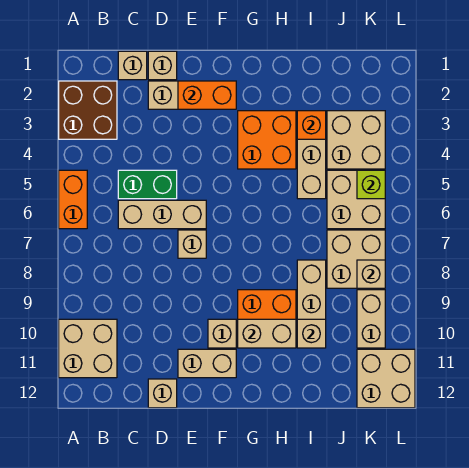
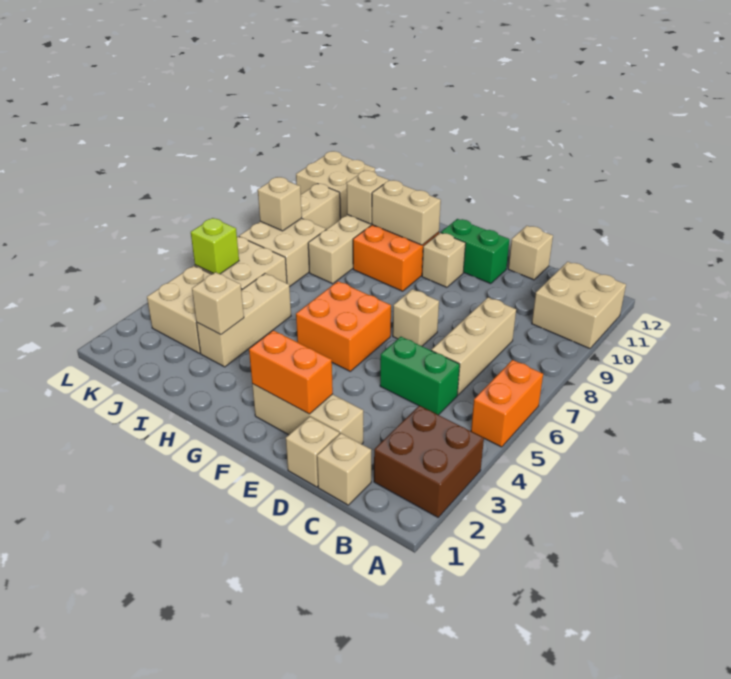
tan 1x3 brick [118,200,206,229] -> tan 1x3 brick turned to [431,297,516,395]
tan 1x2 brick [178,349,236,378] -> green 1x2 brick [441,219,510,284]
orange 2x2 brick [238,111,296,169] -> orange 2x2 brick moved to [296,281,391,371]
orange 1x1 brick [297,111,326,139] -> tan 1x1 brick [192,272,244,335]

